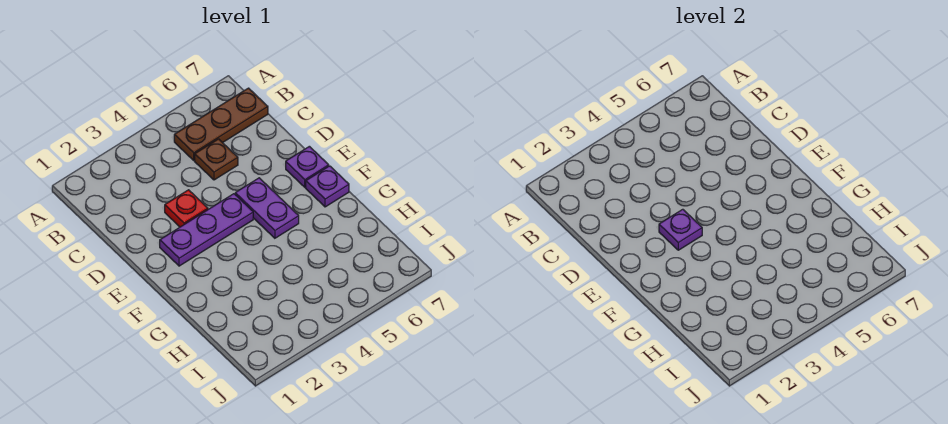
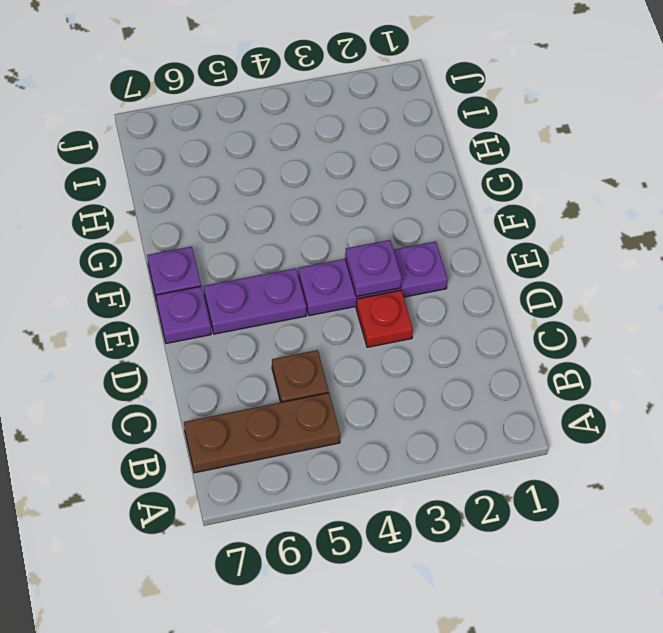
purple 1x2 plate [235,178,299,238] -> purple 1x2 plate turned to [204,268,306,334]

